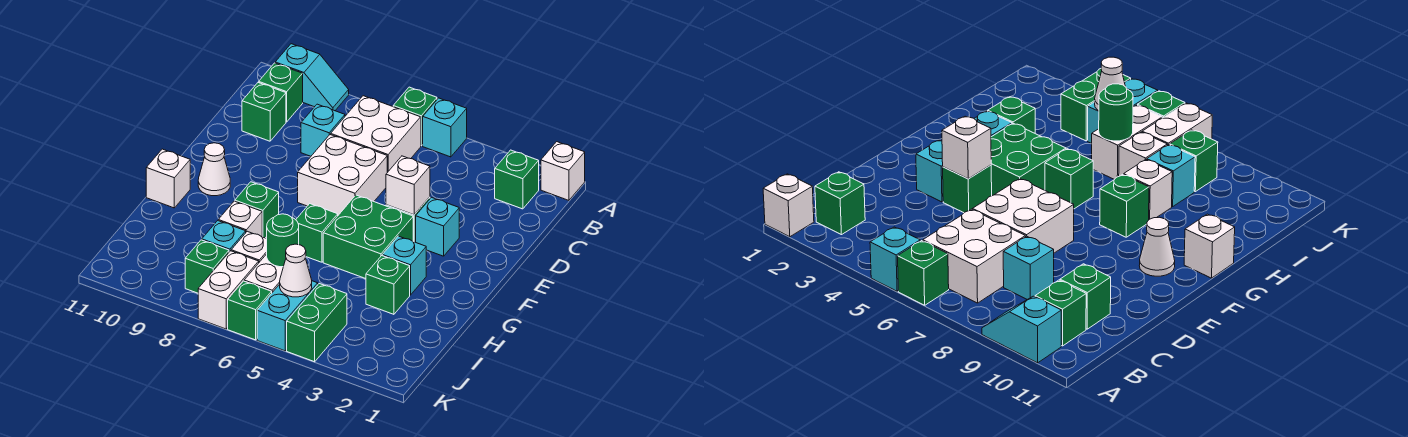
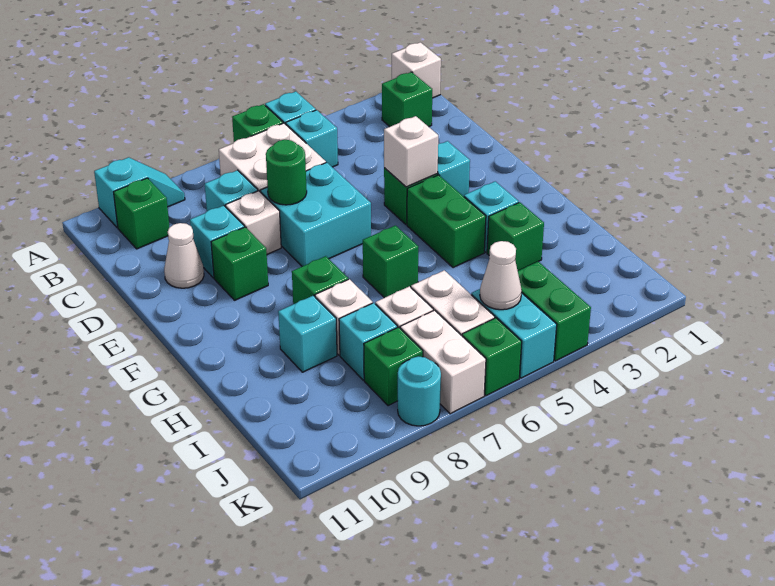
none -> cyan 1x1 brick [286,110,338,167]
green 1x1 brick [242,82,286,141] -> green 1x1 brick moved to [211,227,268,300]
white 2x2 brick [298,134,387,215] -> cyan 2x2 brick [261,163,371,266]
none -> cyan 1x1 brick [190,205,244,278]
green 2x2 brick [323,195,413,279] -> green 1x2 brick [407,175,486,268]
white 1x1 cone [198,143,230,196] -> white 1x1 cone moved to [164,223,204,288]
white 1x1 brick [146,149,190,208] -> white 1x1 brick moved to [226,191,281,254]
none -> cyan 1x1 brick [278,295,337,372]
green 1x1 round brick [267,214,299,267] -> green 1x1 round brick moved to [266,140,307,205]
none -> cyan 1x1 round brick [398,356,441,426]

